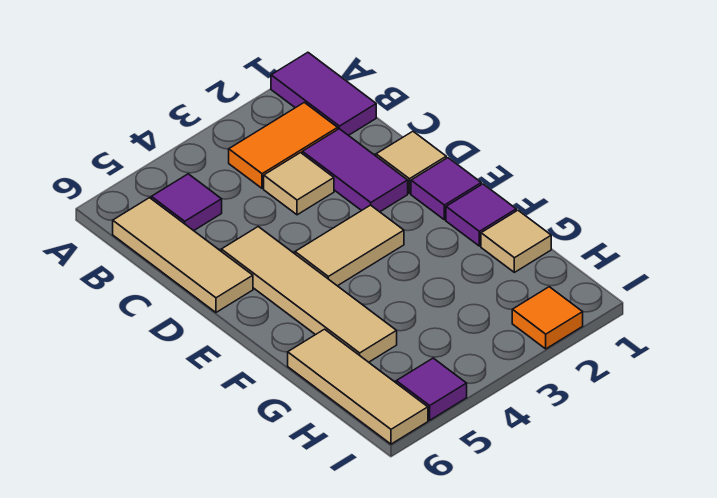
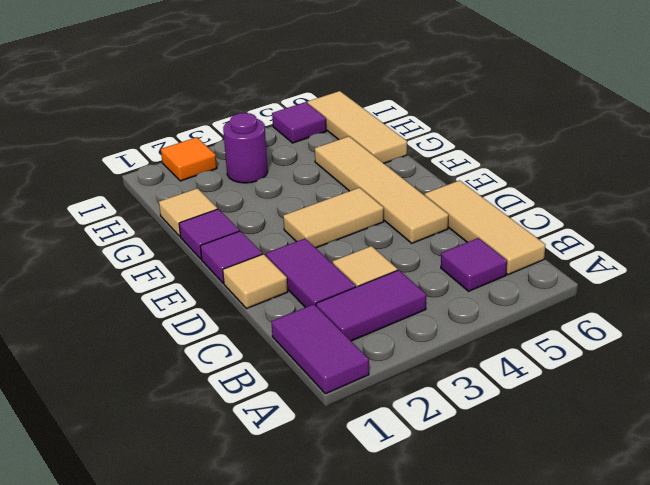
orange 1x2 tile [229,102,338,188] -> purple 1x2 tile [316,270,426,341]
none -> purple 1x1 round brick [223,113,268,183]

